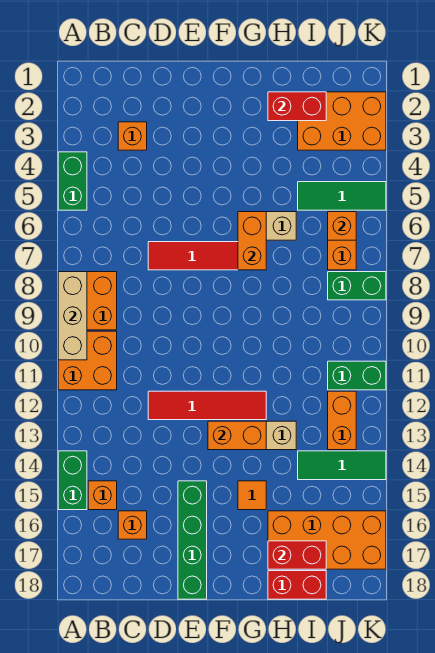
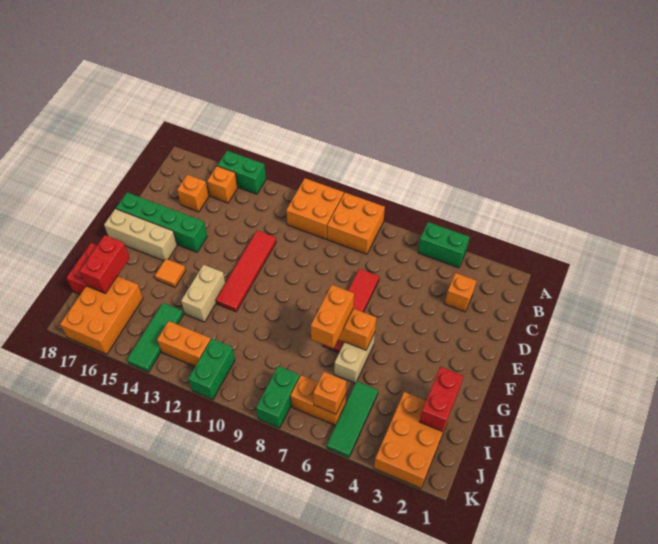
tan 1x3 brick [58,272,87,360] -> tan 1x3 brick moved to [104,209,177,261]
orange 1x2 brick [208,421,266,450] -> orange 1x2 brick moved to [311,285,354,348]
orange 2x4 brick [268,511,386,569] -> orange 2x3 brick [60,276,143,354]

